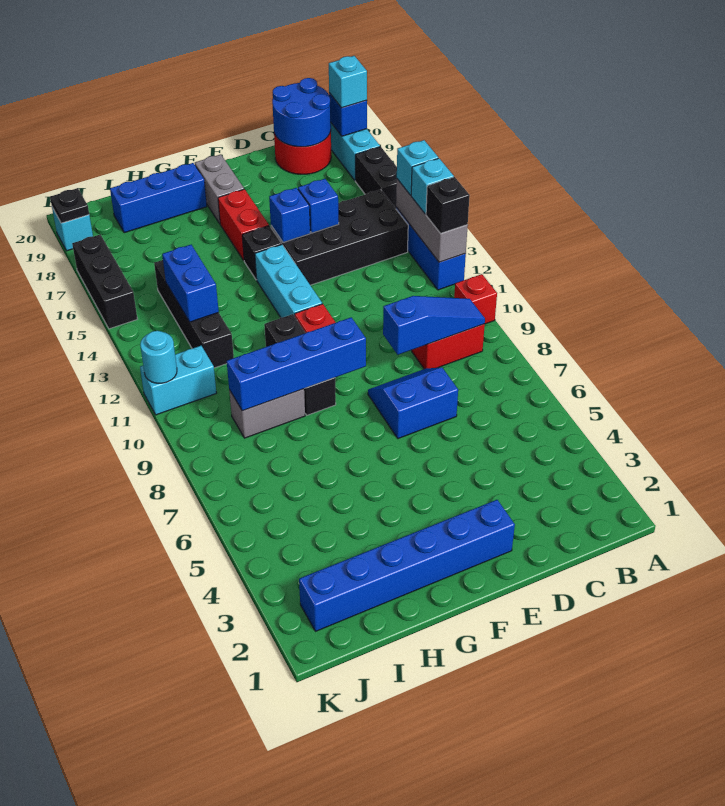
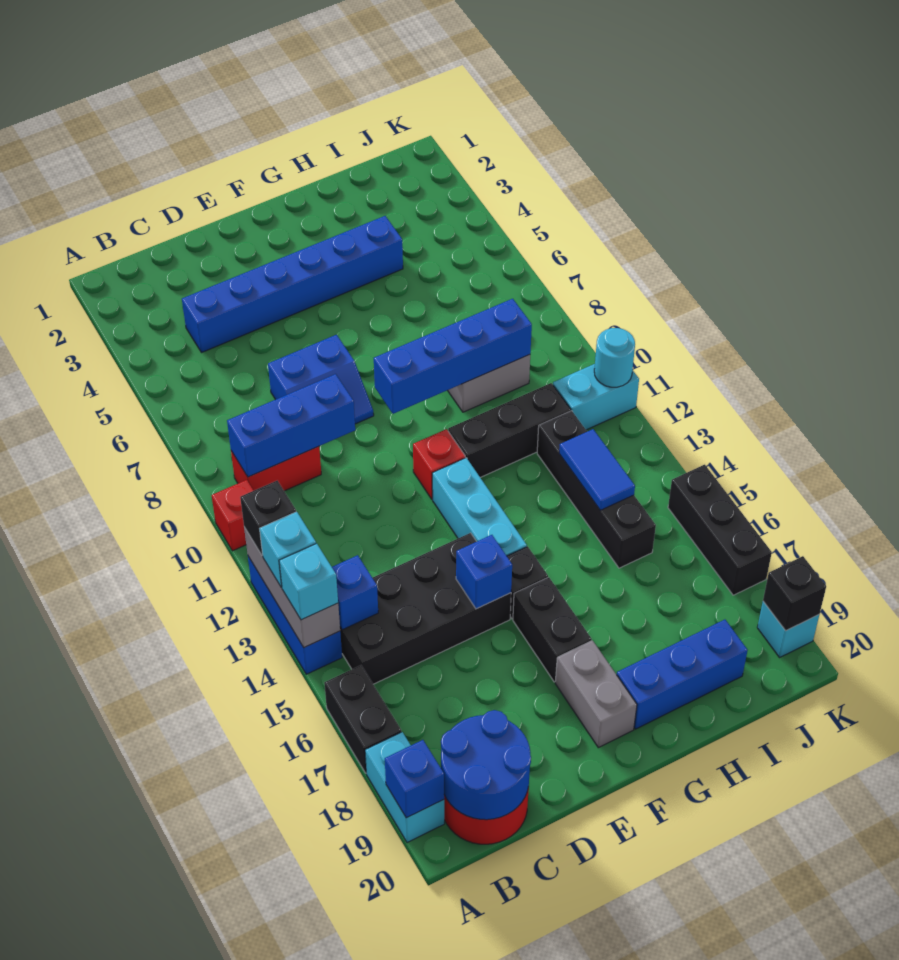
cyan 1x1 brick [329,56,367,108] -> none
blue 1x3 slope [383,296,485,355] -> blue 1x3 brick [227,374,355,477]
blue 1x1 brick [298,179,339,233] -> blue 1x1 brick moved to [332,555,378,630]
blue 1x6 brick [299,500,515,631] -> blue 1x6 brick moved to [182,216,403,353]
red 1x2 brick [218,189,269,260] -> black 1x2 brick [513,577,592,682]
black 1x3 brick [264,314,336,415] -> black 1x3 brick turned to [448,383,571,478]
blue 1x2 brick [162,245,219,322] -> blue 1x2 tile [559,429,635,510]
black 1x1 plate [50,188,89,223] -> black 1x1 brick [763,556,826,631]

